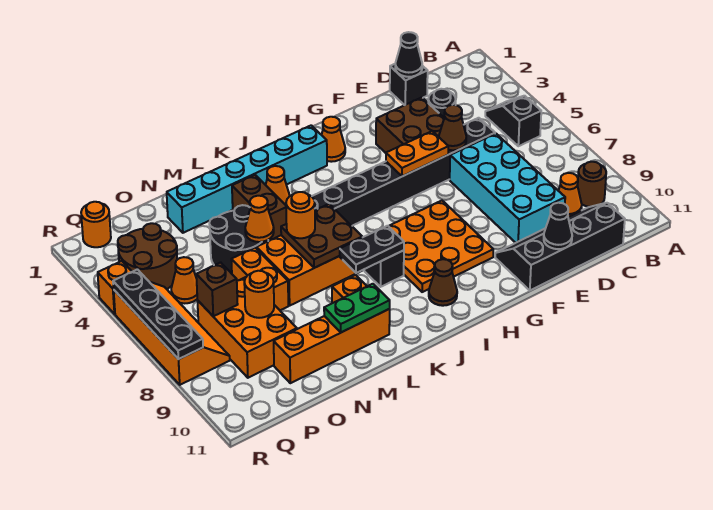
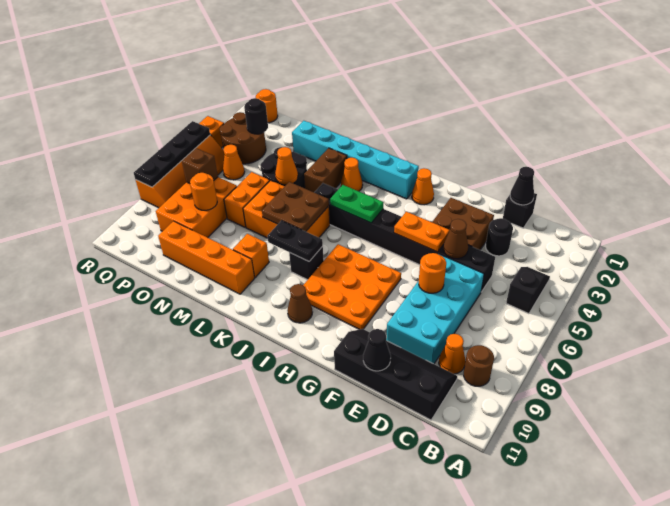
orange 1x1 round brick [286,192,315,238] -> orange 1x1 round brick moved to [419,253,446,293]
green 1x2 plate [324,284,390,332] -> green 1x2 plate moved to [330,185,384,223]
none -> black 1x1 round brick [244,98,268,134]

